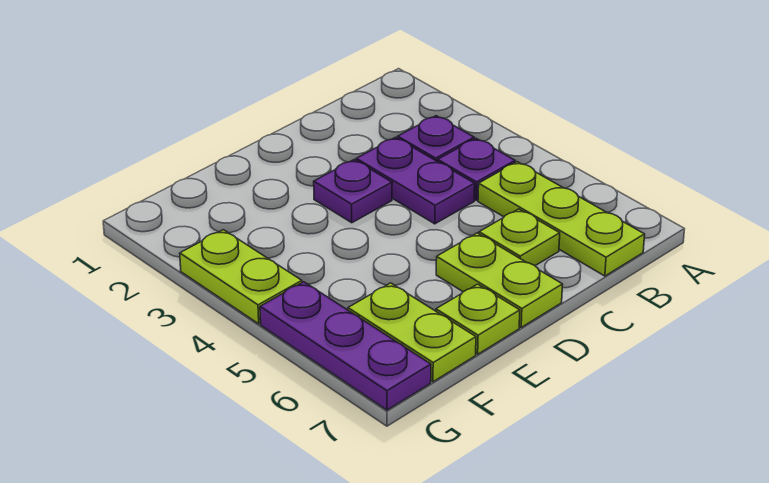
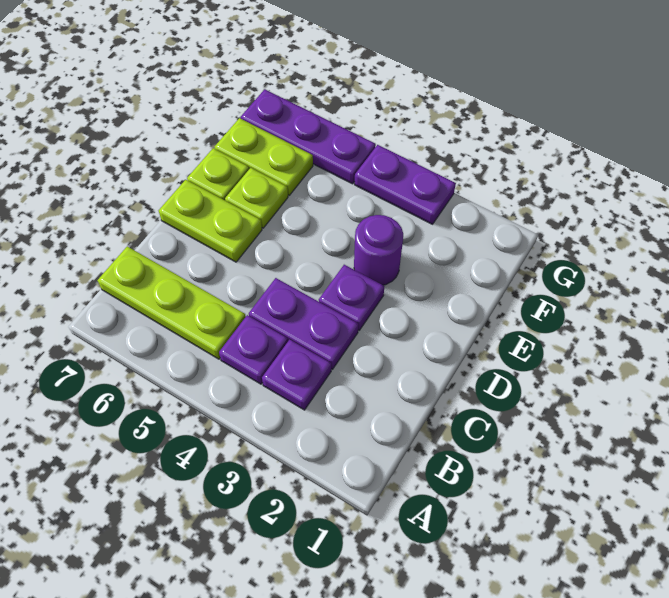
lime 1x1 plate [479,209,560,266] -> lime 1x1 plate moved to [225,168,288,228]
none -> purple 1x1 round brick [354,215,403,285]
lime 1x2 plate [180,230,302,324] -> purple 1x2 plate [355,145,456,224]

